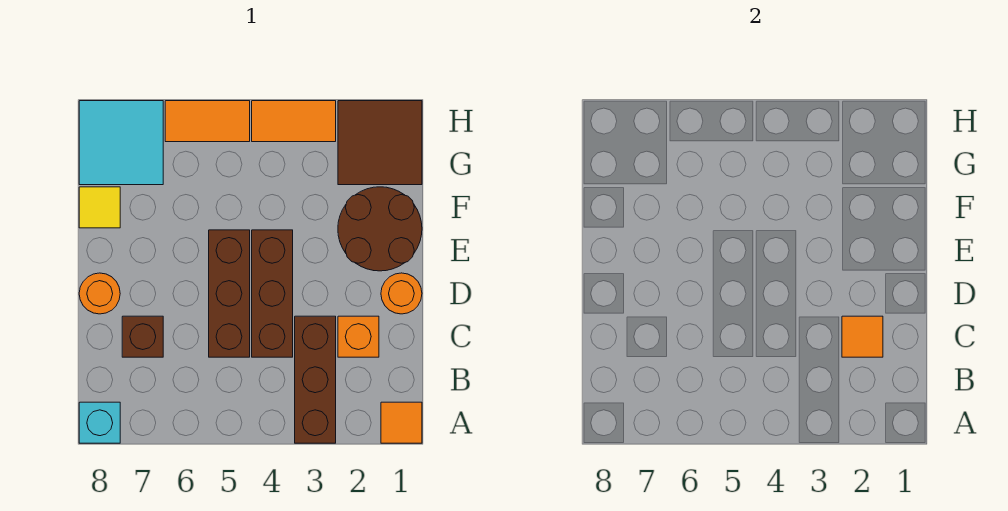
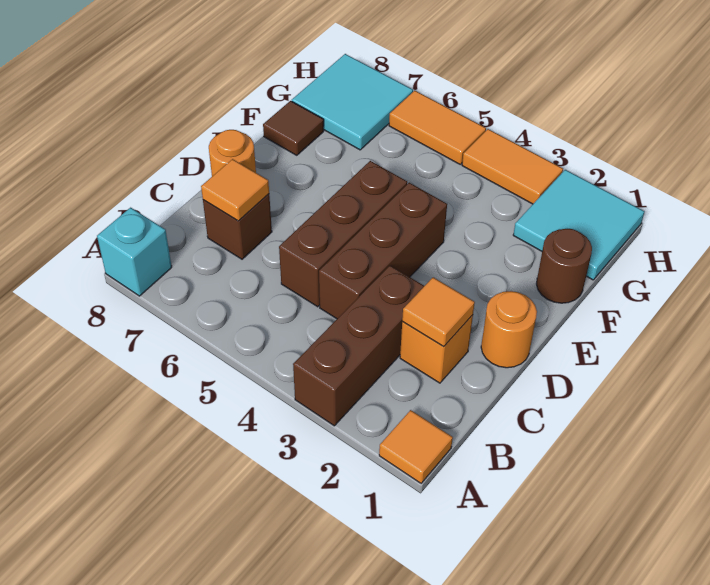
none -> orange 1x1 tile [201,159,269,221]
brown 2x2 round brick [338,187,422,271] -> brown 1x1 round brick [537,229,592,303]
yellow 1x1 tile [79,187,120,228] -> brown 1x1 tile [263,101,324,155]
brown 2x2 tile [338,101,422,185] -> cyan 2x2 tile [513,170,645,280]

